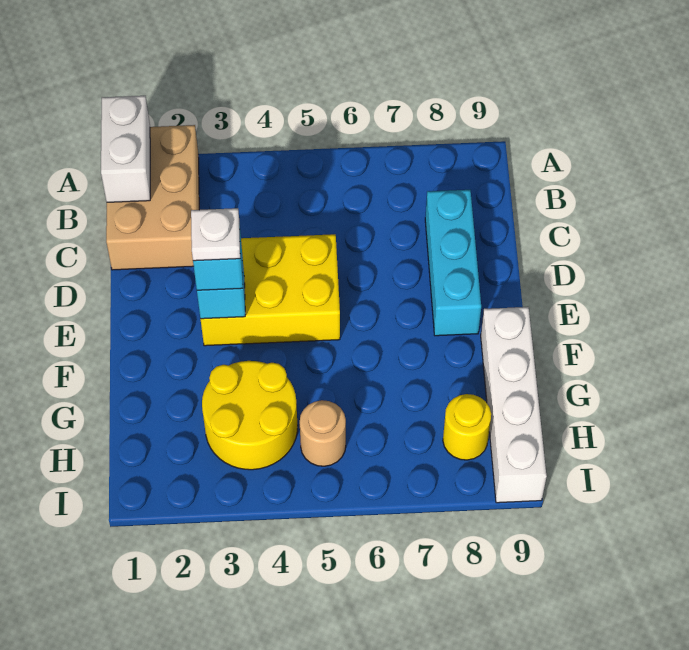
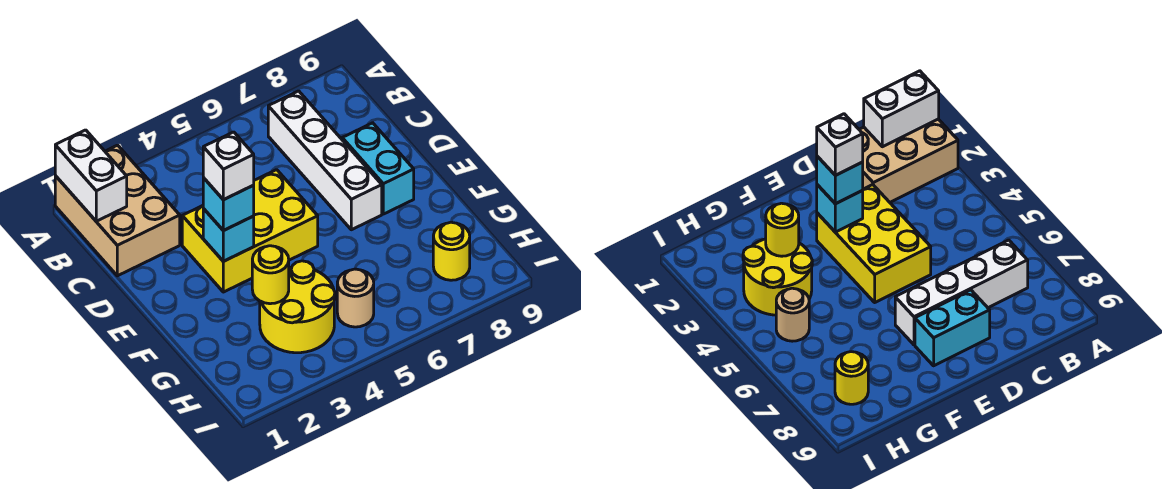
cyan 1x3 brick [425,190,481,336] -> cyan 1x2 brick [342,123,414,214]
white 1x1 plate [191,208,240,261] -> white 1x1 brick [203,132,254,200]
white 1x4 brick [481,307,547,503] -> white 1x4 brick moved to [268,91,382,230]
none -> yellow 1x1 round brick [252,246,289,304]

